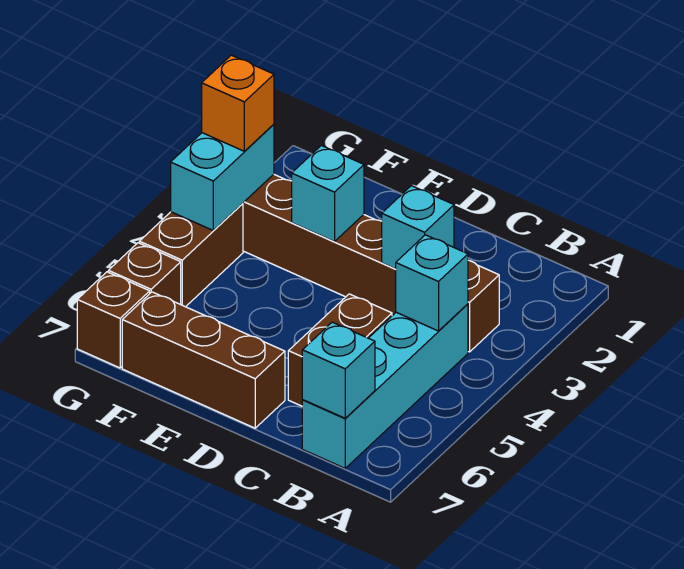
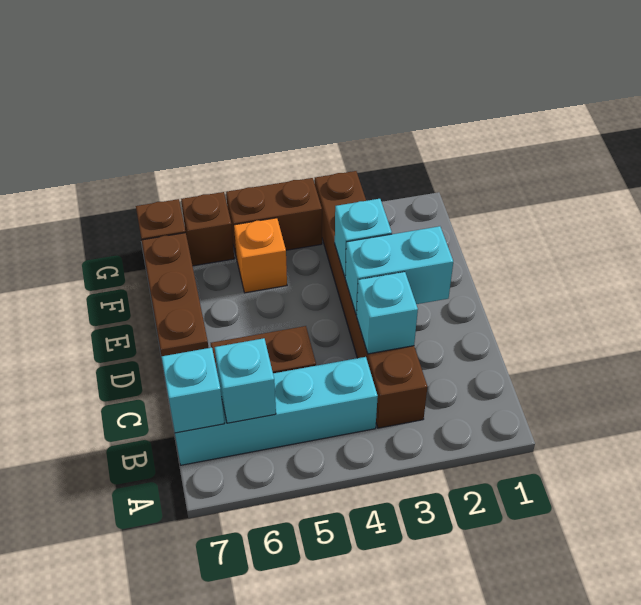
cyan 1x1 brick [396,235,468,331] -> cyan 1x1 brick moved to [215,338,276,423]
cyan 1x2 brick [171,124,274,231] -> cyan 1x2 brick moved to [345,226,453,315]
orange 1x1 brick [202,55,274,151] -> orange 1x1 brick moved to [234,218,287,293]

